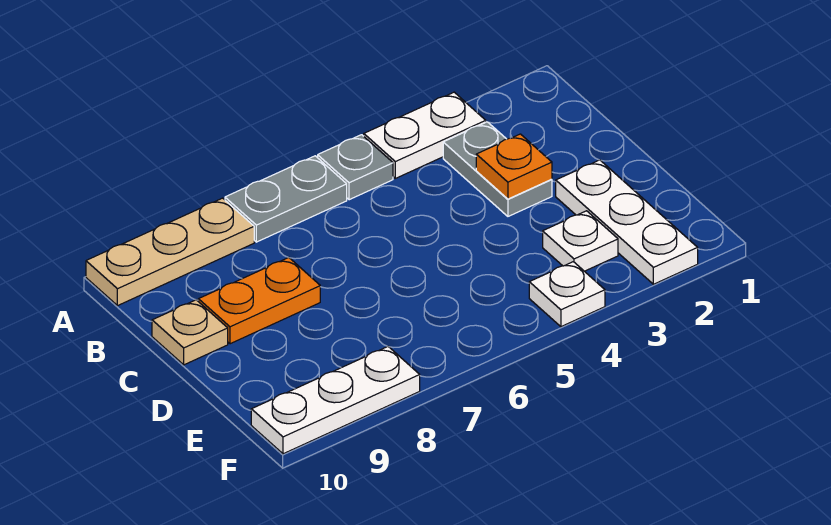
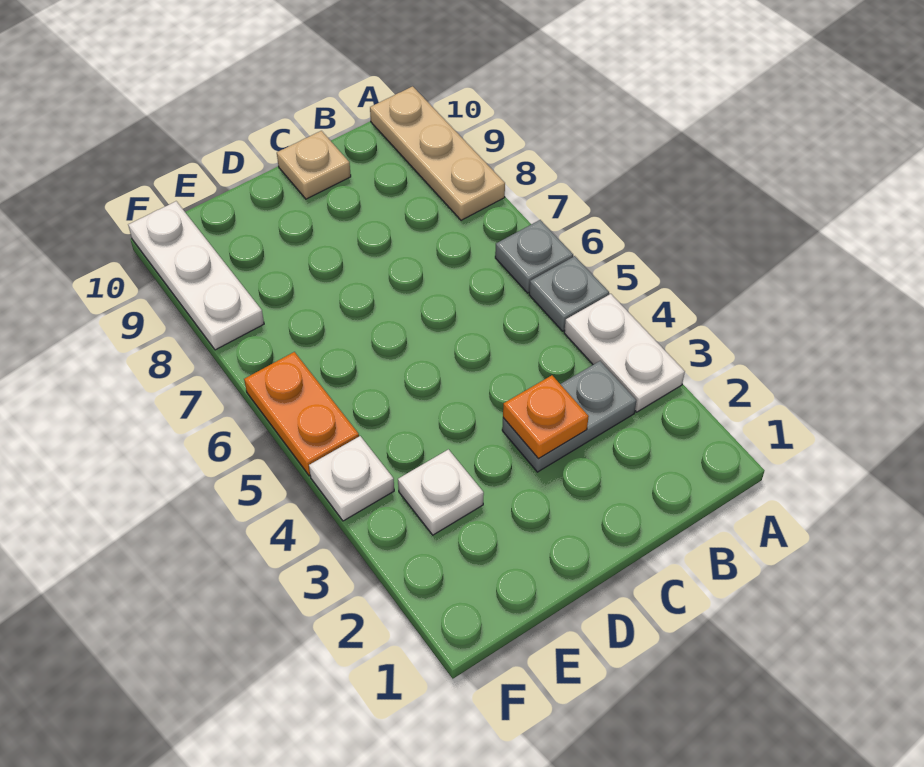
grey 1x2 plate [225,156,347,242] -> grey 1x1 plate [495,220,573,293]
orange 1x2 plate [198,258,320,344] -> orange 1x2 plate moved to [244,352,359,476]
white 1x3 plate [556,160,698,284] -> none

